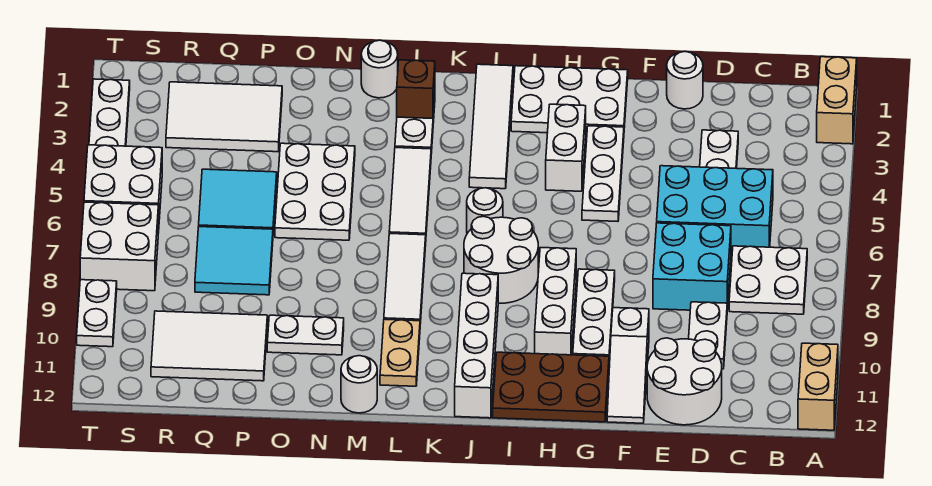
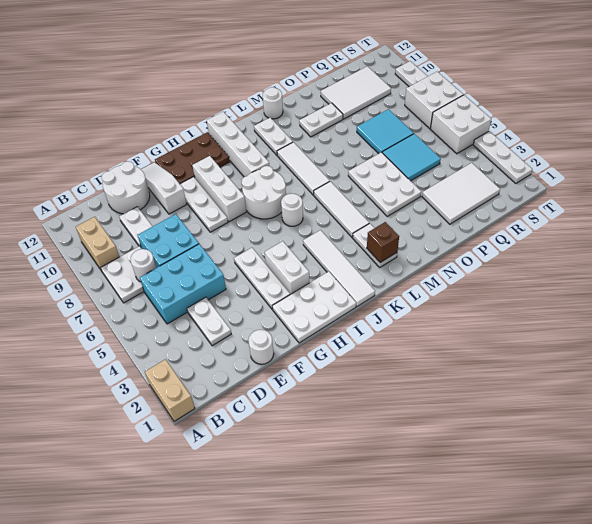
tan 1x2 brick [798,343,838,430] -> tan 1x2 brick moved to [76,217,119,270]
tan 1x2 plate [380,319,420,386] -> white 1x2 plate [254,118,293,155]
white 1x1 round brick [361,40,398,98] -> white 1x1 round brick moved to [131,249,156,282]

